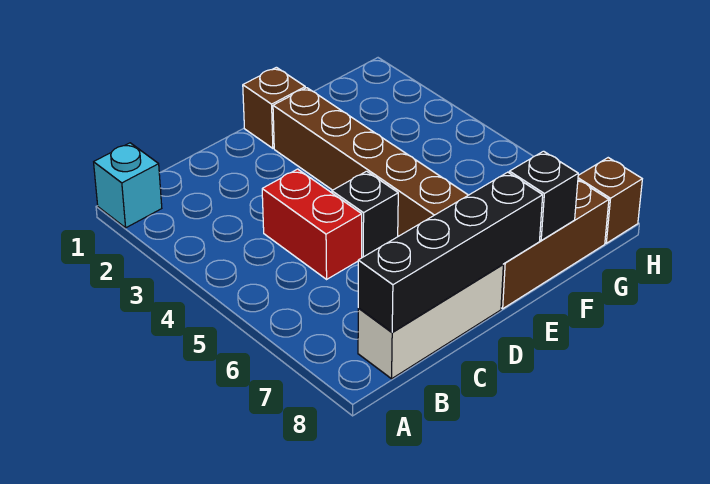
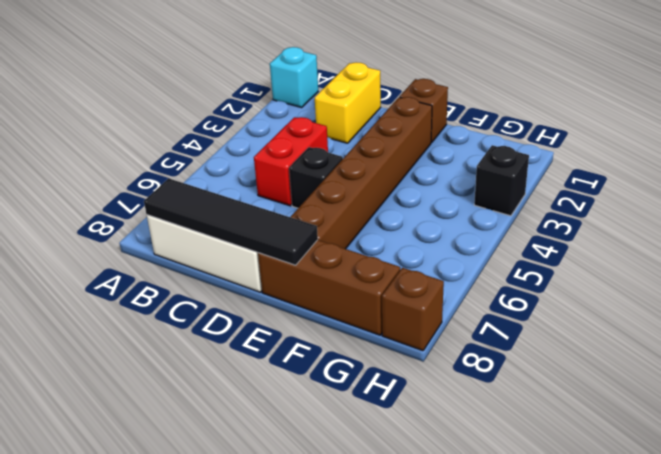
black 1x4 brick [358,172,543,332] -> black 1x4 tile [144,178,318,265]
none -> yellow 1x2 brick [315,62,381,143]
black 1x1 brick [509,151,578,241] -> black 1x1 brick moved to [474,145,529,216]

